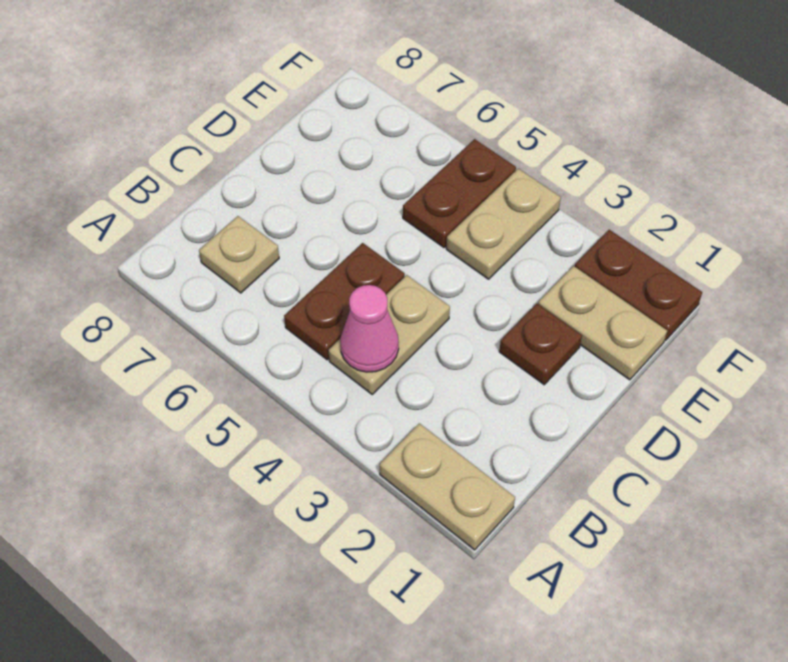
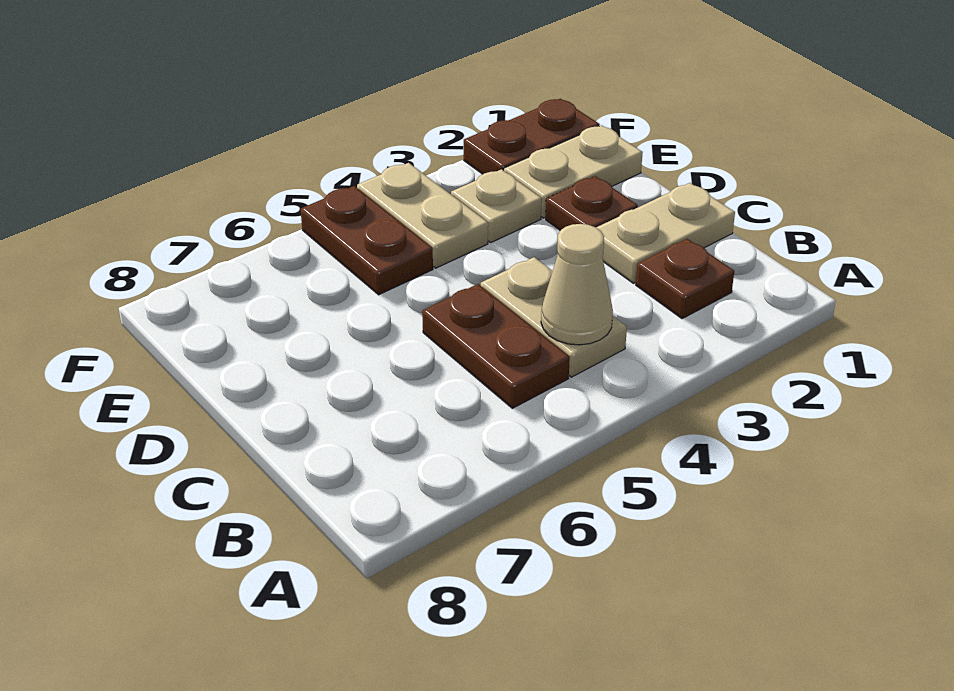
tan 1x2 plate [380,423,515,550] -> tan 1x2 plate moved to [596,183,735,283]
none -> brown 1x1 plate [636,239,734,319]
pink 1x1 cone [340,285,399,372] -> tan 1x1 cone [541,224,613,345]
tan 1x1 plate [199,216,279,293] -> tan 1x1 plate moved to [451,169,542,242]

